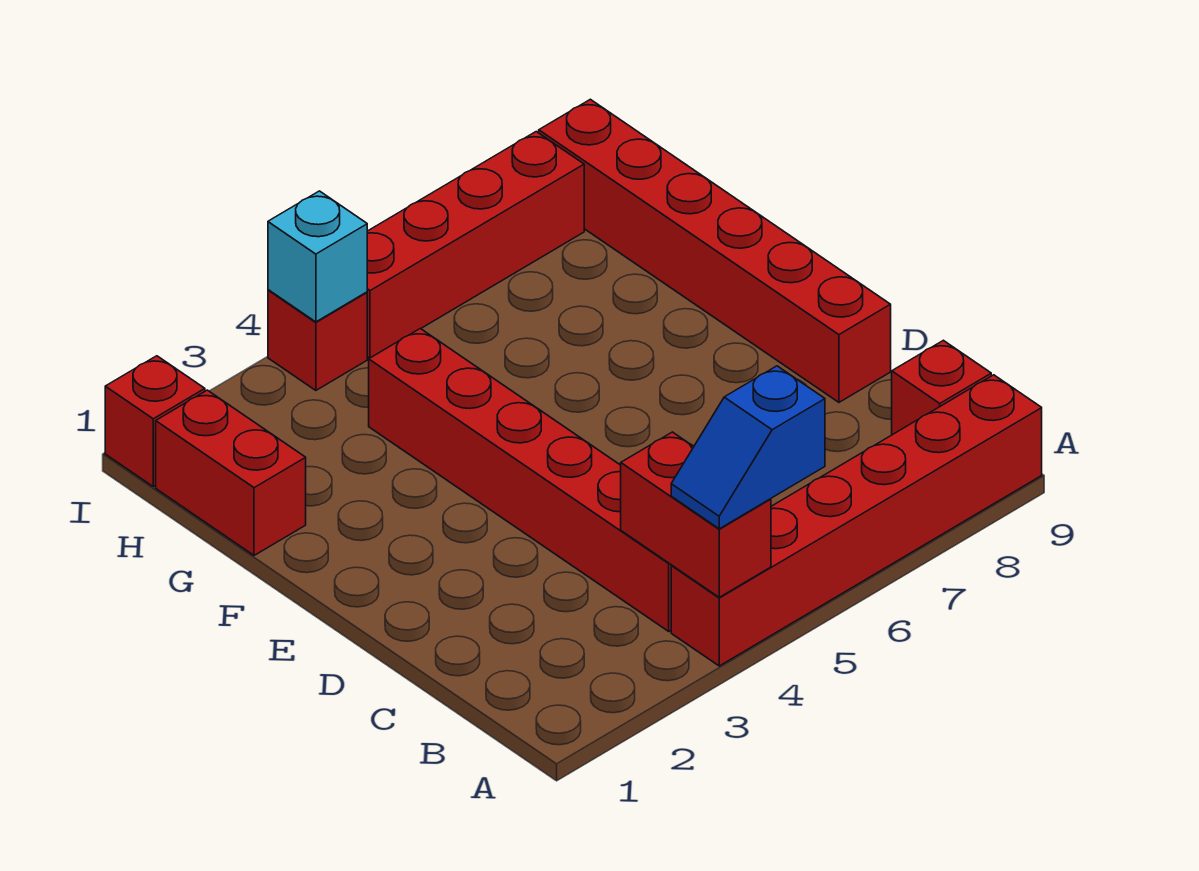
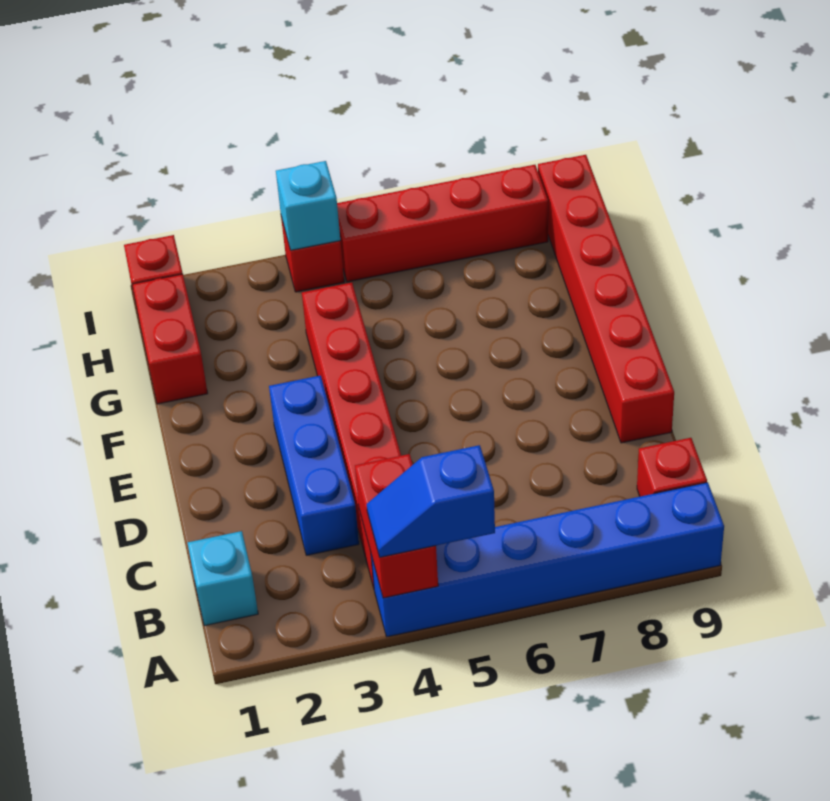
red 1x6 brick [671,375,1042,666] -> blue 1x6 brick [371,482,724,637]
none -> cyan 1x1 brick [188,531,258,626]
none -> blue 1x3 brick [269,375,359,555]

